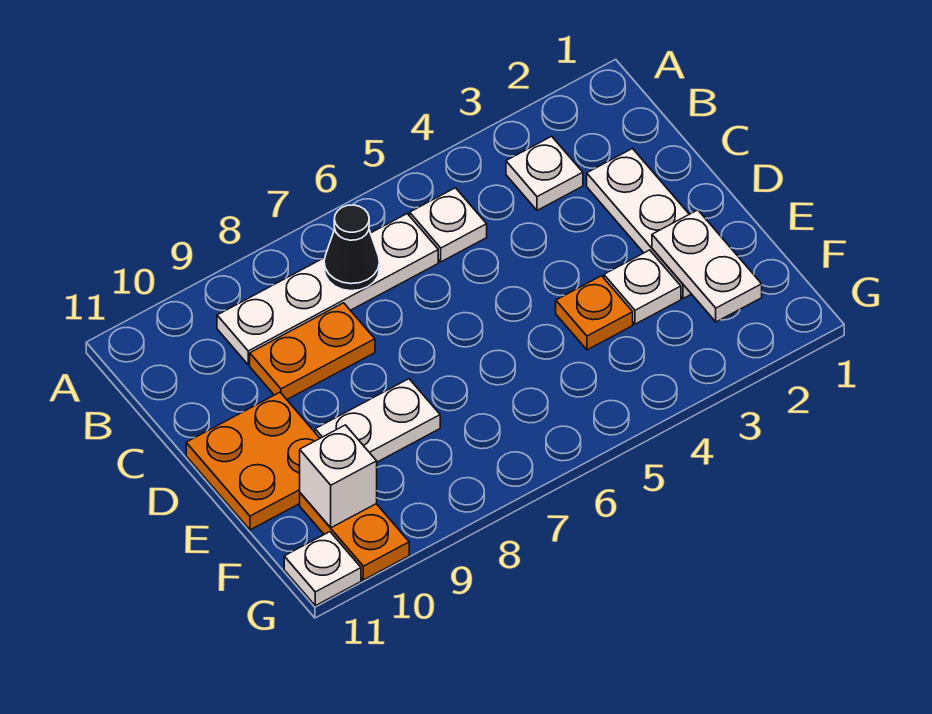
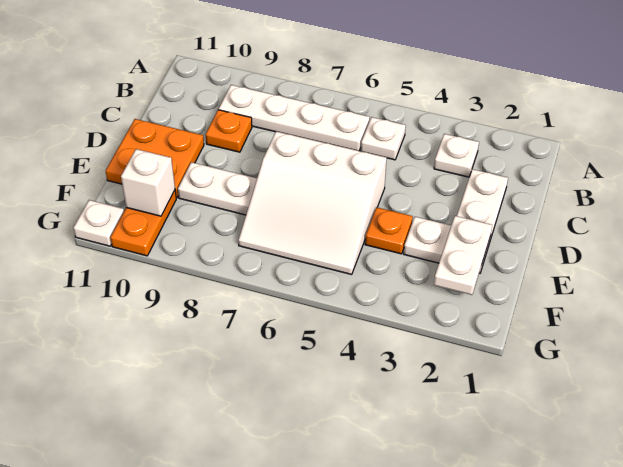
black 1x1 cone [324,205,380,291] -> none
orange 1x2 plate [250,303,375,399] -> orange 1x1 plate [206,110,252,152]
none -> white 3x3 slope [238,132,387,274]

